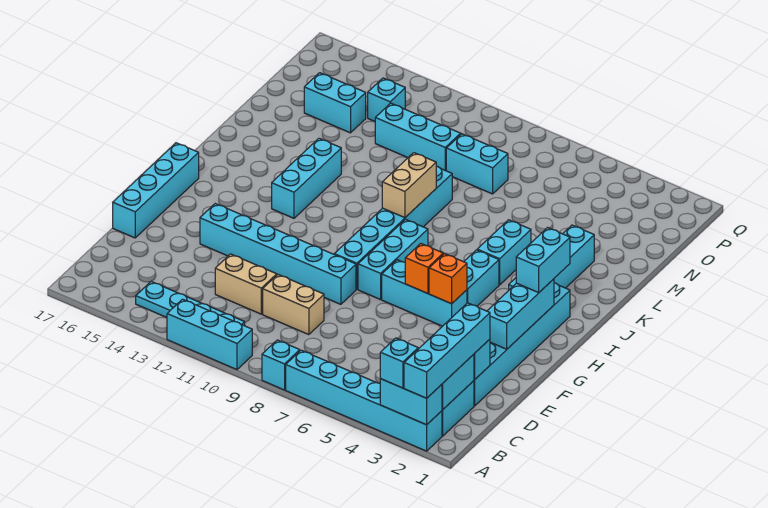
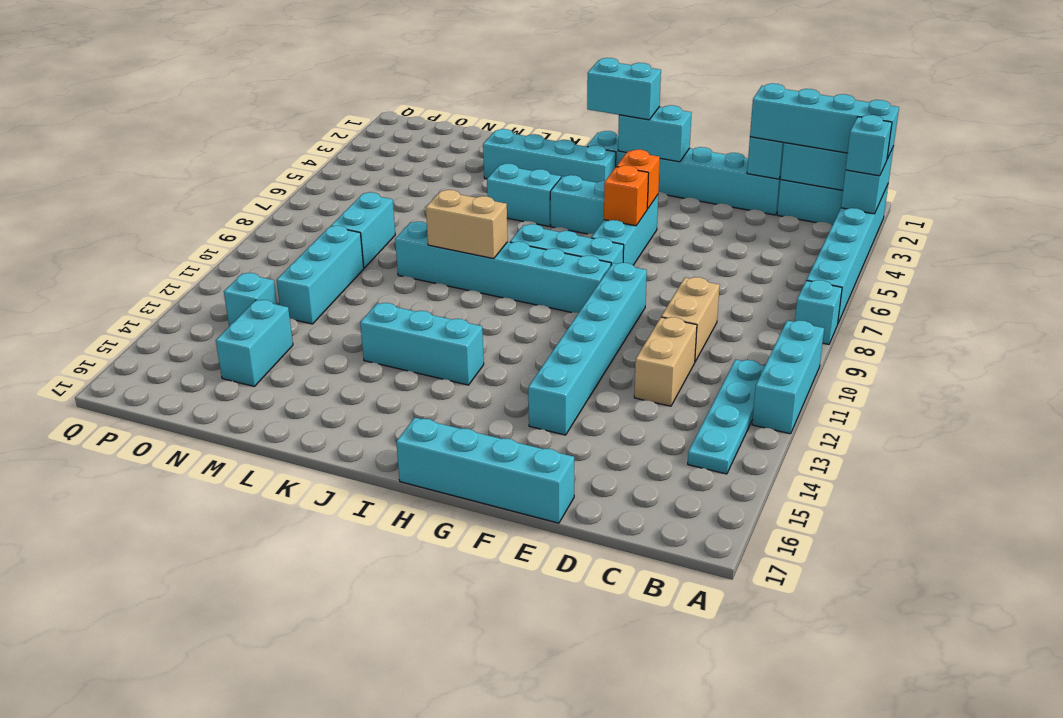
cyan 1x3 brick [487,279,554,349] -> cyan 1x2 brick [618,105,692,162]

